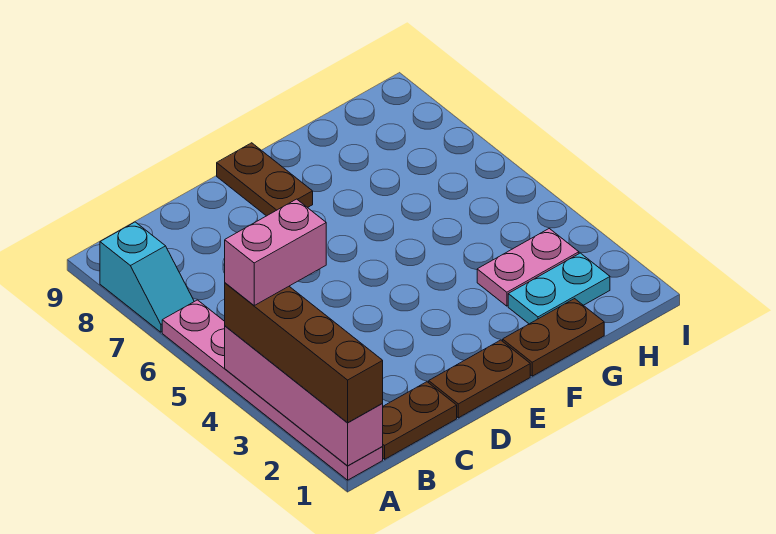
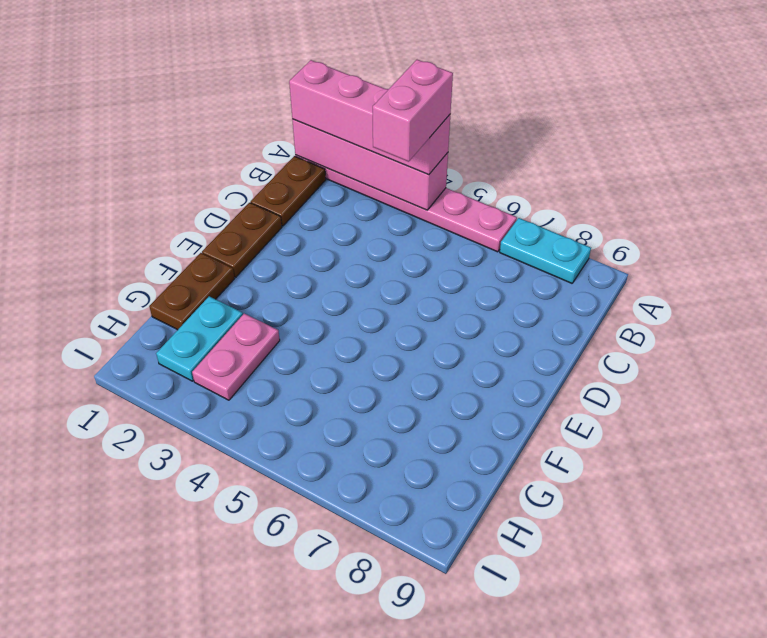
brown 1x4 brick [225,283,383,423] -> pink 1x4 brick [289,60,450,175]
cyan 1x2 slope [100,222,194,332] -> cyan 1x2 plate [500,218,591,283]
brown 1x2 plate [217,143,313,216] -> none

